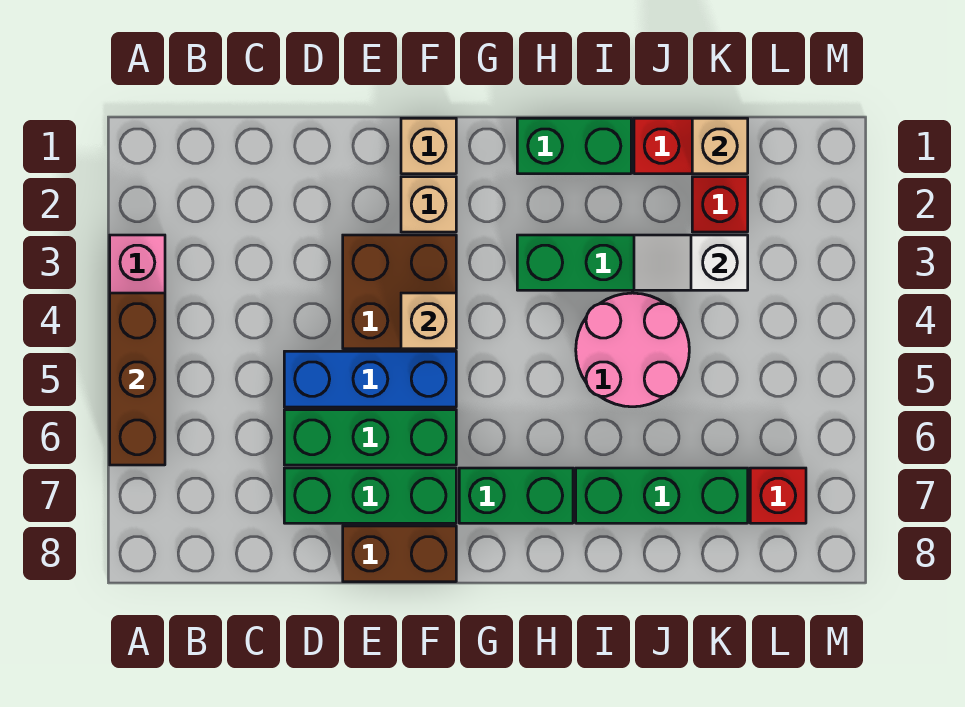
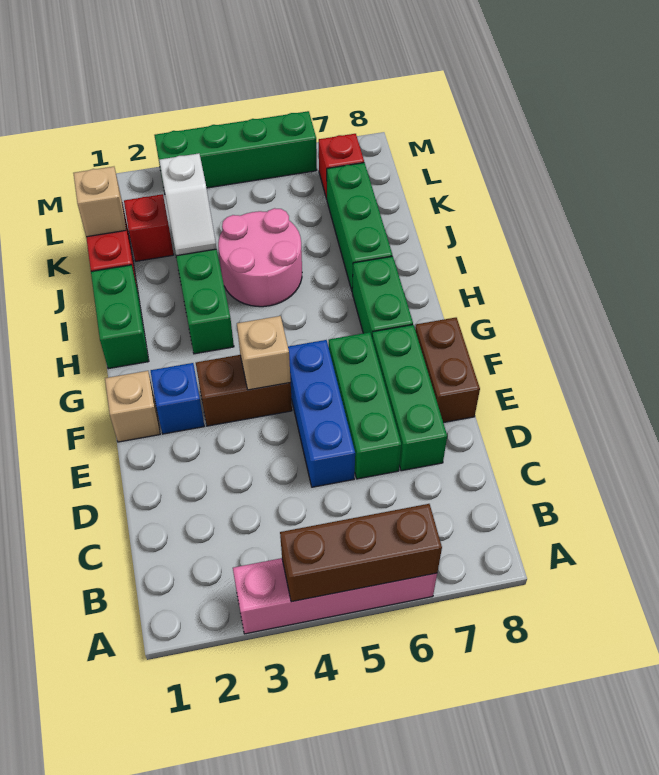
brown 2x2 brick [343,235,456,349] -> brown 1x2 brick [196,355,292,426]
tan 1x1 brick [401,177,456,232] -> blue 1x1 brick [151,363,204,434]
none -> green 1x4 brick [154,111,317,192]

